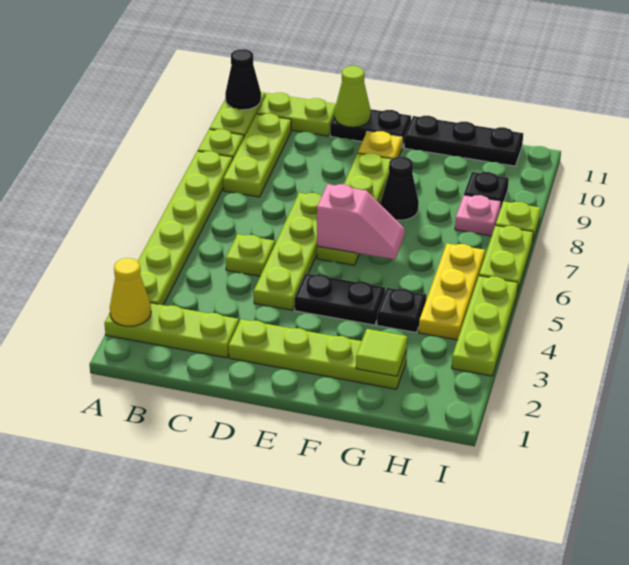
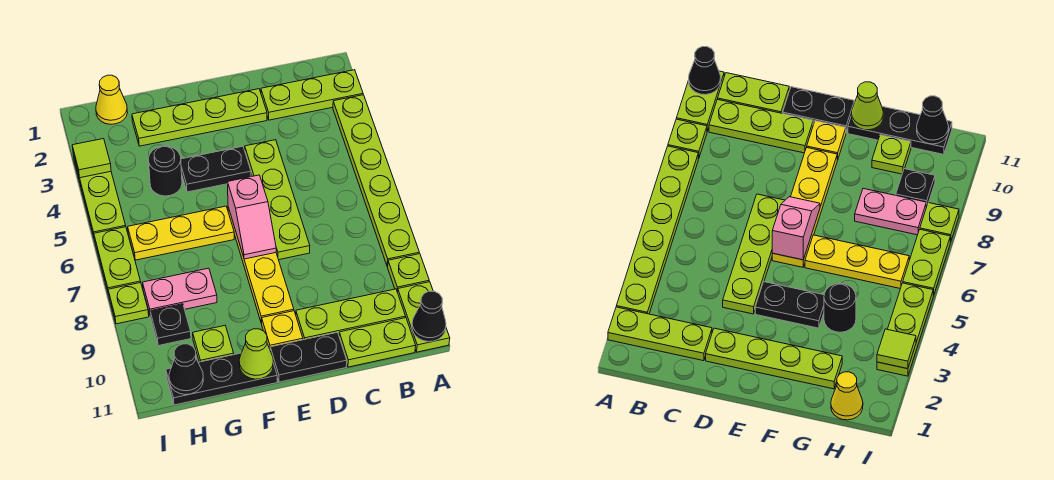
yellow 1x1 cone [110,258,151,326] -> yellow 1x1 cone moved to [96,75,128,124]
lime 1x3 plate [223,114,291,197] -> lime 1x3 plate turned to [296,289,406,340]
lime 1x1 plate [226,234,275,276] -> lime 1x1 plate moved to [193,326,234,362]
lime 1x1 cone [334,66,371,127] -> lime 1x1 cone moved to [239,329,273,379]
lime 1x4 plate [317,153,391,265] -> yellow 1x4 plate [228,207,294,323]
pink 1x2 slope [317,184,405,260] -> pink 1x2 slope turned to [228,175,276,259]
black 1x1 cone [381,157,419,220] -> black 1x1 cone moved to [169,344,203,395]
lime 1x1 tile [356,329,407,376] -> lime 1x1 tile moved to [72,139,111,178]
black 1x1 plate [377,288,426,332] -> black 1x1 round brick [148,146,182,196]
yellow 1x3 plate [419,243,485,340] -> yellow 1x3 plate turned to [128,206,234,260]
pink 1x1 plate [455,195,501,236] -> pink 1x2 plate [143,268,217,314]

